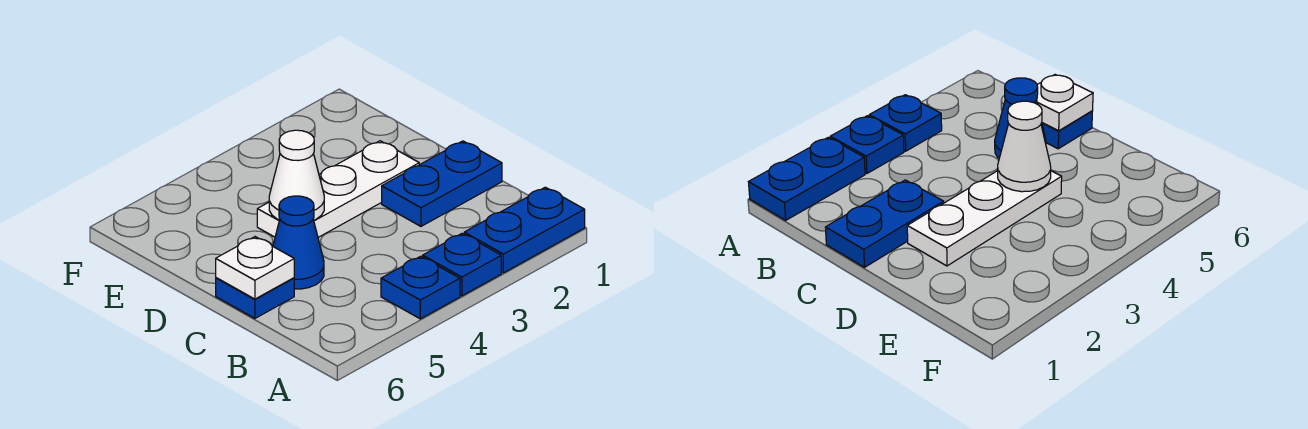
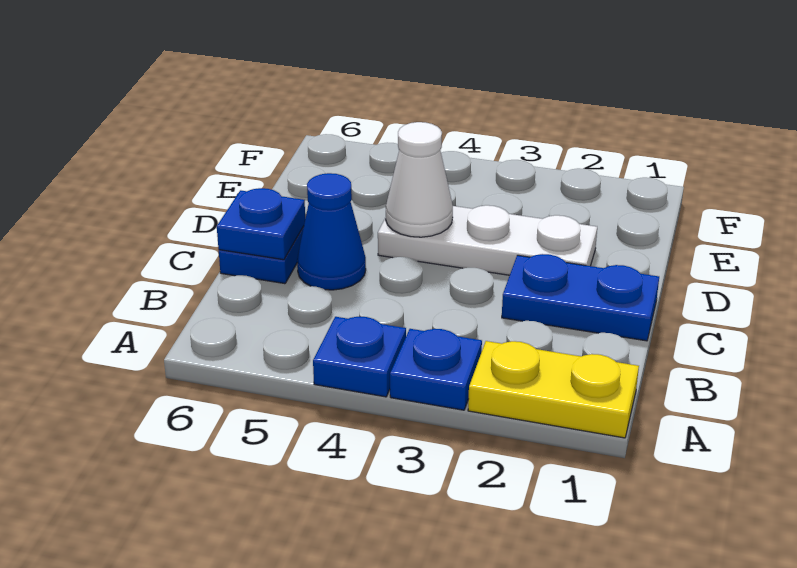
blue 1x2 plate [464,187,585,273] -> yellow 1x2 plate [468,341,639,438]
white 1x1 plate [216,237,294,299] -> blue 1x1 plate [217,188,305,260]

